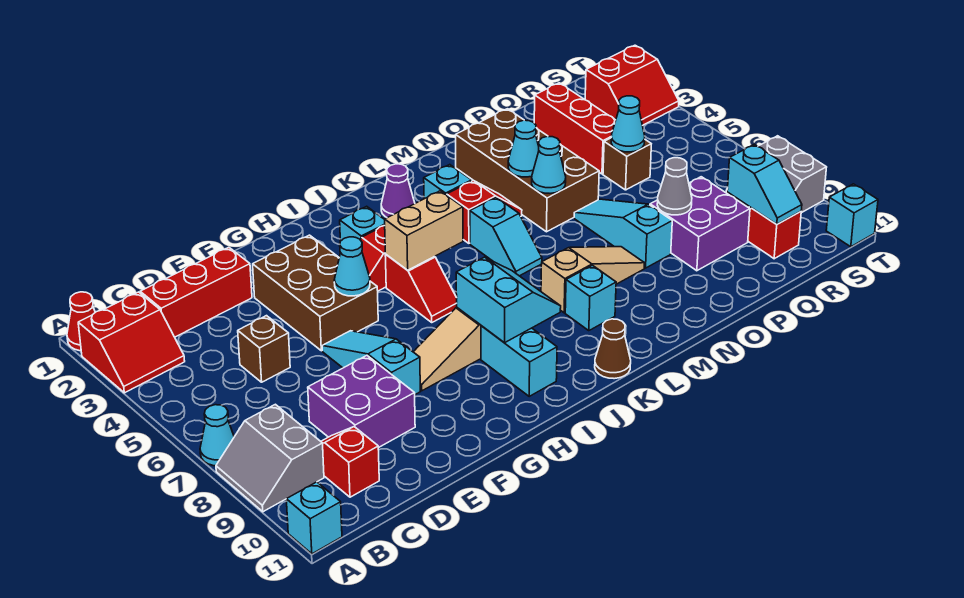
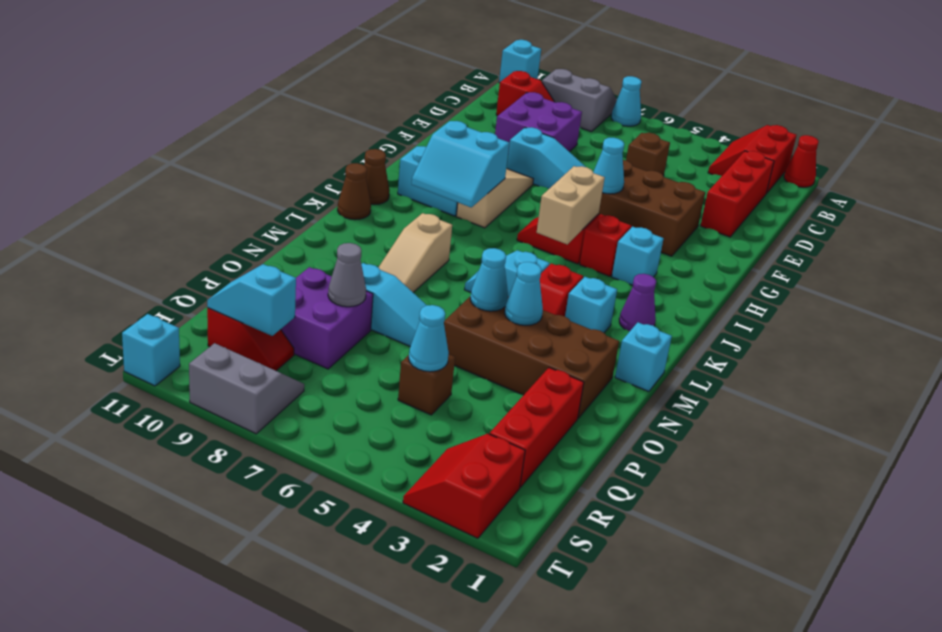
none -> brown 1x1 cone [364,149,390,205]
cyan 1x1 brick [565,265,616,331] -> cyan 1x1 brick moved to [615,322,672,392]
red 1x3 brick [534,83,616,174] -> red 1x3 brick turned to [490,368,584,487]

